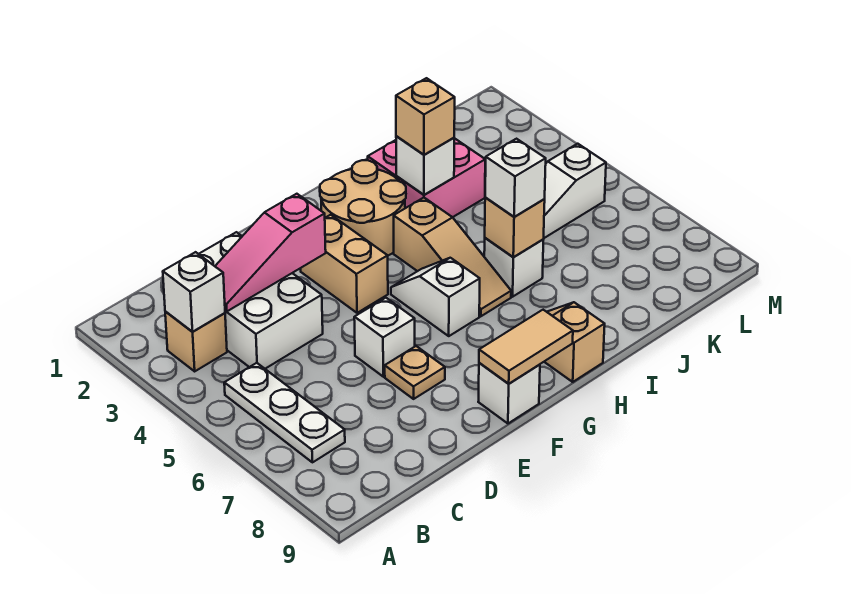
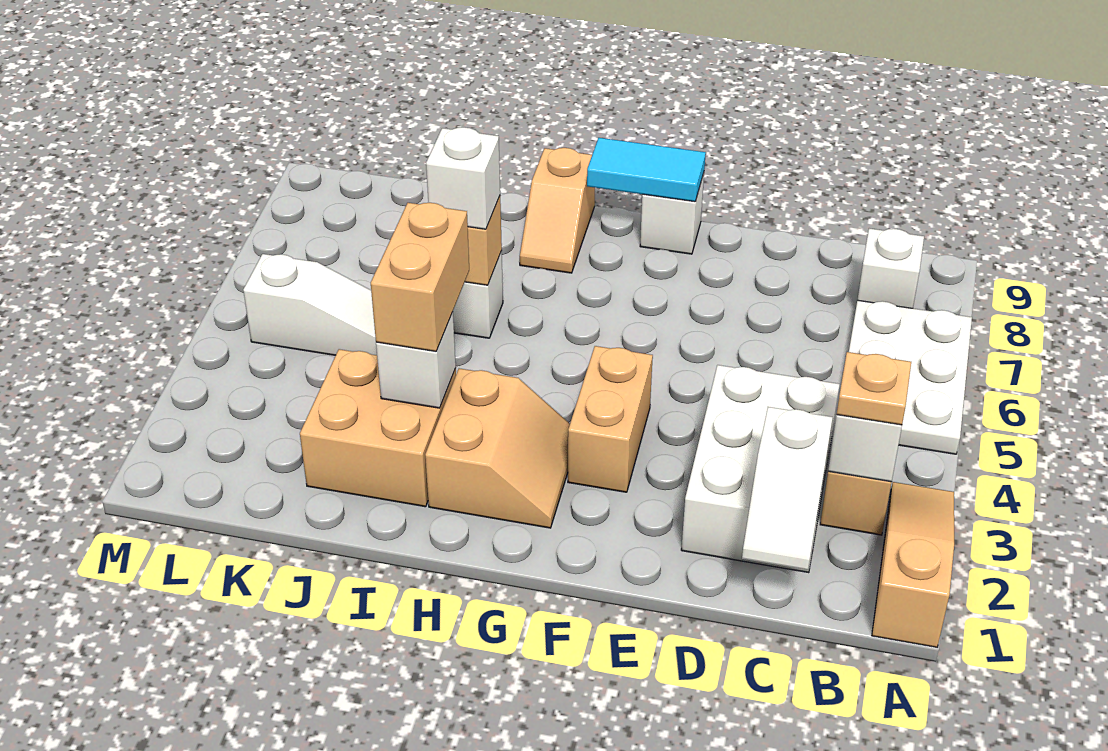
white 1x3 plate [224,363,345,462] -> white 2x3 plate [849,300,972,454]
pink 1x3 slope [215,194,326,311] -> none
white 1x1 brick [354,298,415,377] -> white 1x1 brick moved to [858,228,924,308]
tan 1x1 plate [385,346,445,399] -> tan 1x1 plate moved to [837,352,911,425]
tan 1x2 tile [479,310,573,384] -> cyan 1x2 tile [587,138,706,202]
tan 2x2 round brick [320,160,406,255] -> tan 2x2 slope [425,368,570,528]
white 1x2 slope [391,258,480,336] -> white 1x2 slope moved to [742,407,833,570]
tan 1x3 slope [394,198,511,316] -> tan 1x3 slope moved to [872,482,954,647]
pink 2x2 brick [368,138,485,217] -> tan 2x2 brick [300,349,456,507]
tan 1x1 brick [396,78,455,155] -> tan 1x2 brick [371,203,469,351]

